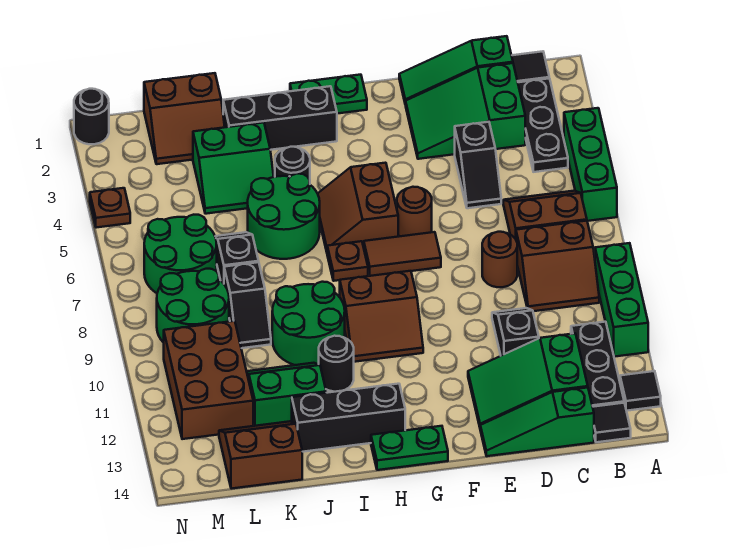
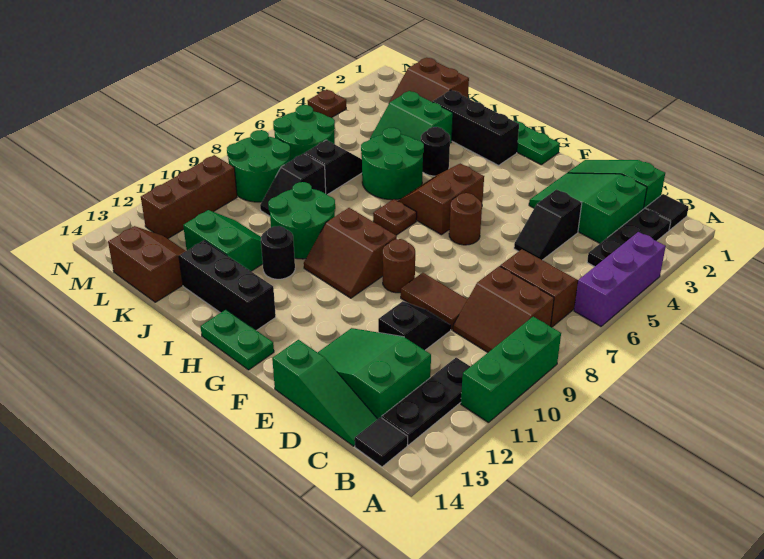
green 1x3 brick [564,108,617,221] -> purple 1x3 brick [574,232,666,326]
black 1x1 tile [620,371,661,411] -> none
green 1x3 slope [480,387,594,456] -> green 1x3 slope turned to [272,340,377,446]
brown 1x1 round brick [482,232,517,287] -> brown 1x1 round brick moved to [383,239,415,293]
brown 1x2 tile [364,232,441,276] -> brown 1x2 tile moved to [401,273,468,330]
brown 2x3 brick [164,321,253,439] -> brown 1x3 brick [141,155,237,238]
black 1x1 round brick [74,89,109,144] -> none

